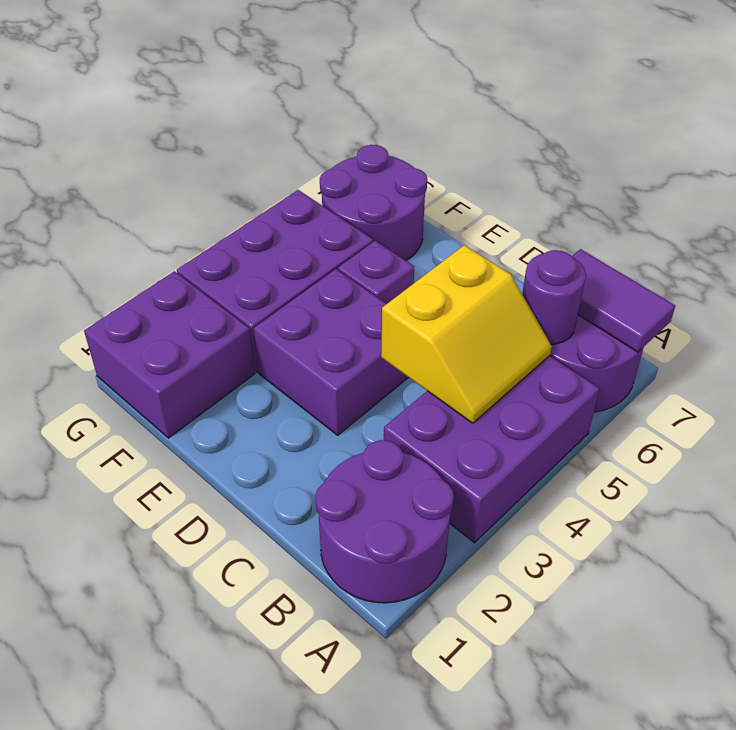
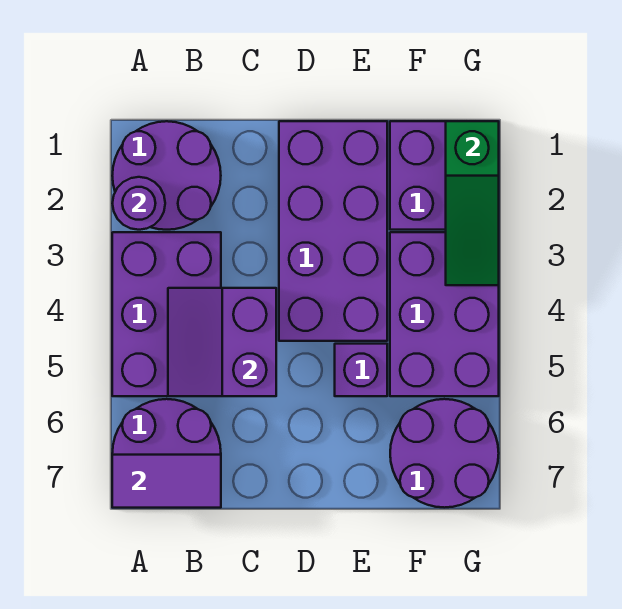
yellow 2x2 slope [381,245,552,423] -> purple 2x2 slope [168,288,276,396]
purple 1x1 round brick [522,250,586,344] -> purple 1x1 round brick moved to [112,177,165,230]
purple 2x2 brick [254,269,409,435] -> purple 2x4 brick [279,121,387,341]
none -> green 1x3 slope [446,121,499,285]

